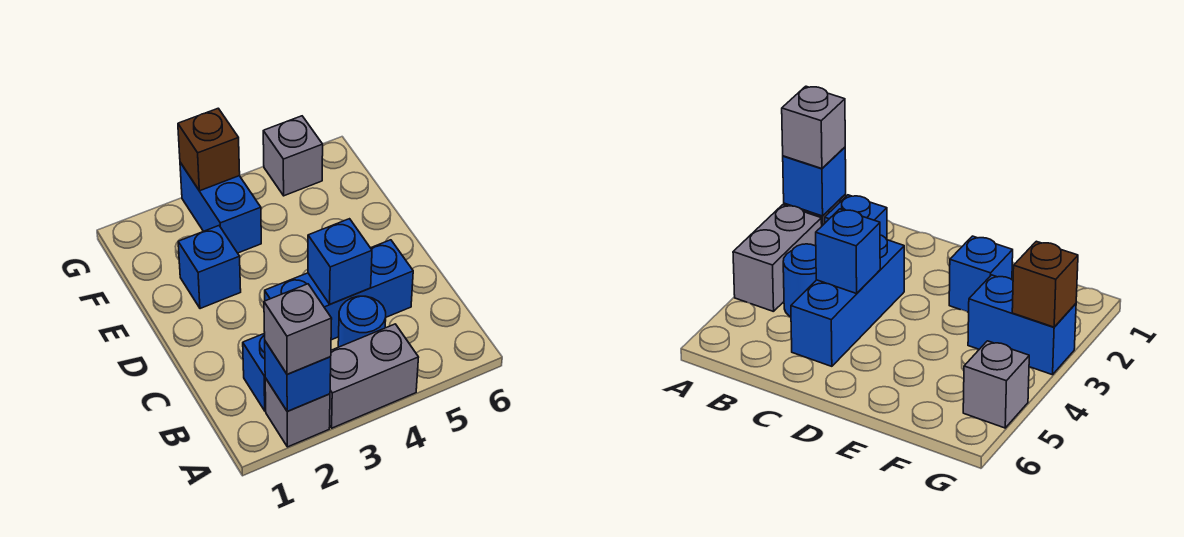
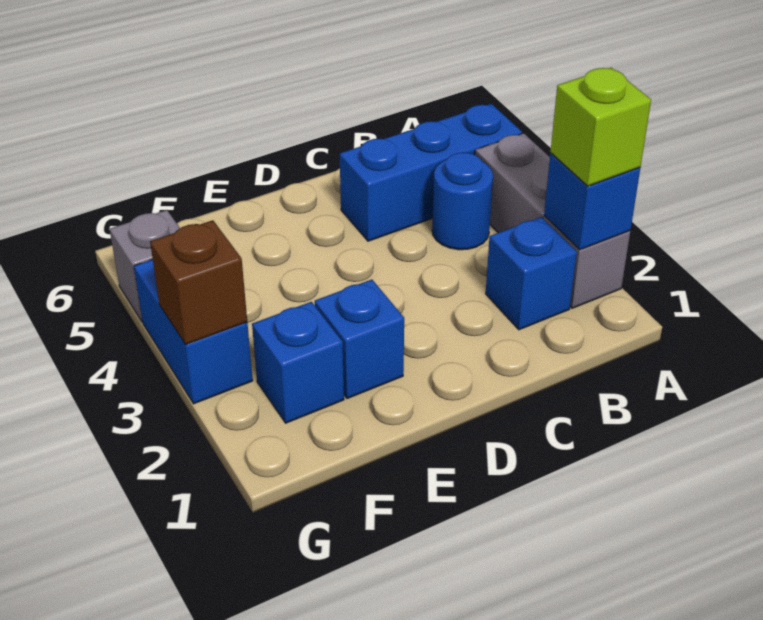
grey 1x1 brick [264,284,332,374] -> lime 1x1 brick [550,68,651,186]
blue 1x3 brick [265,240,413,340] -> blue 1x3 brick turned to [340,104,522,241]
blue 1x1 brick [308,219,372,304] -> blue 1x1 brick moved to [252,302,344,423]
blue 1x2 brick [180,162,261,253] -> blue 1x2 brick turned to [134,259,253,404]

